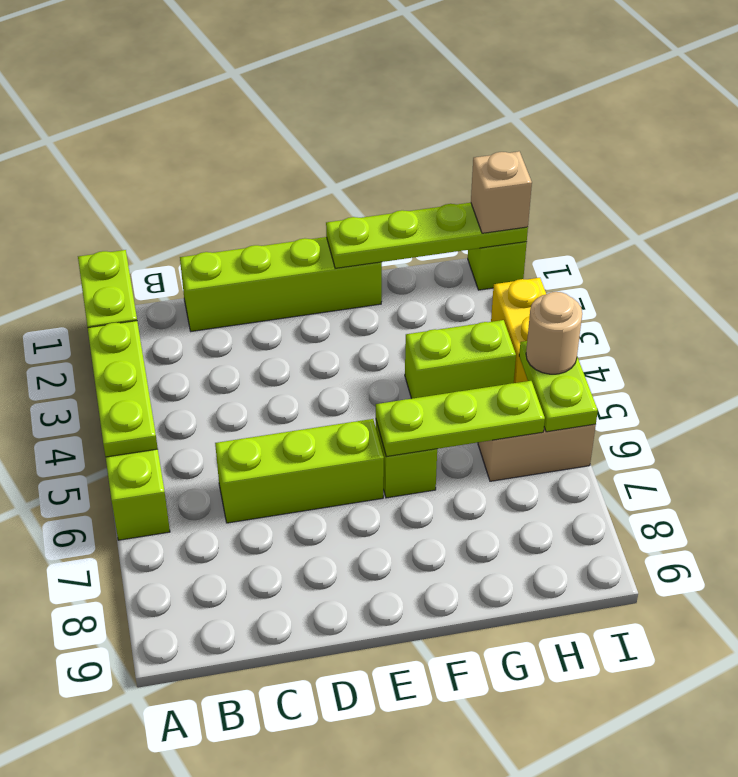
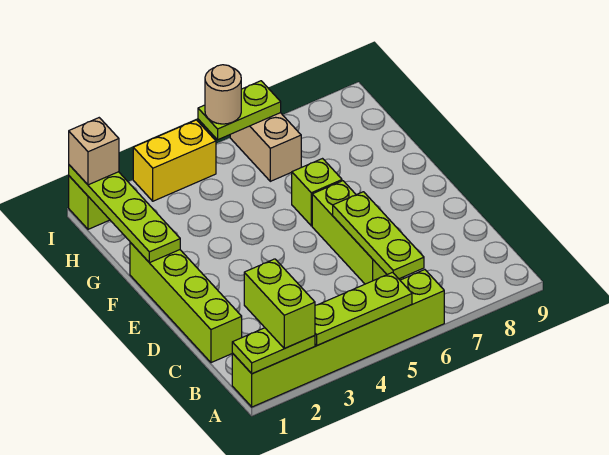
lime 1x3 plate [376,381,545,457] -> lime 1x3 plate moved to [333,192,424,279]
lime 1x2 brick [405,320,516,399] -> lime 1x2 brick moved to [244,259,315,348]

